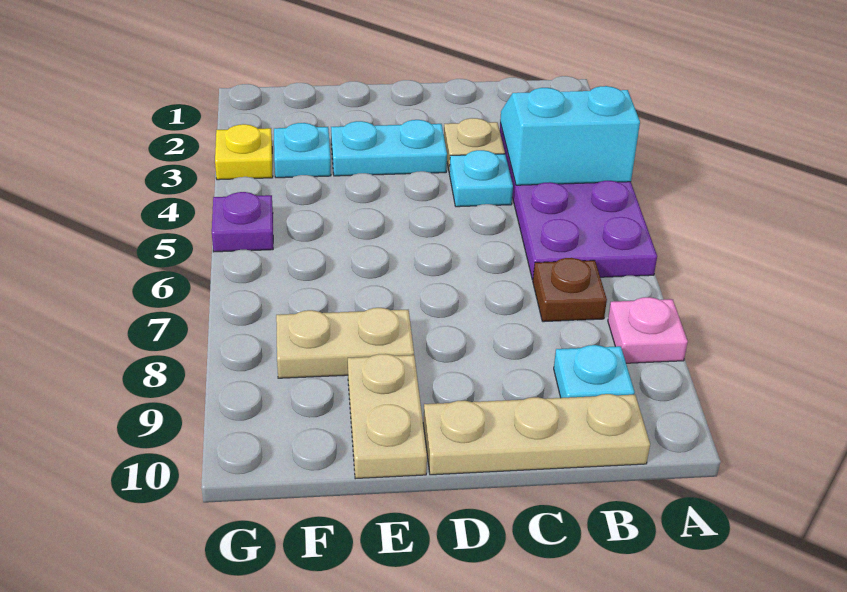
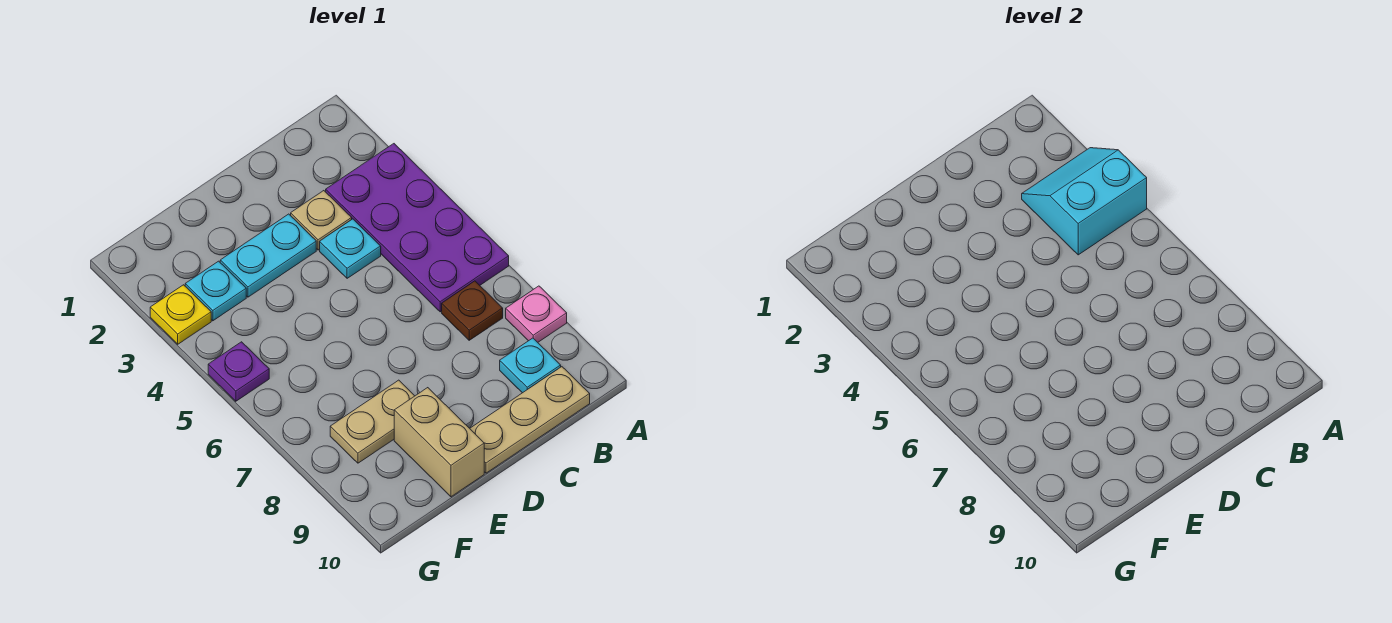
tan 1x2 plate [348,354,427,479] -> tan 1x2 brick [394,388,484,497]

